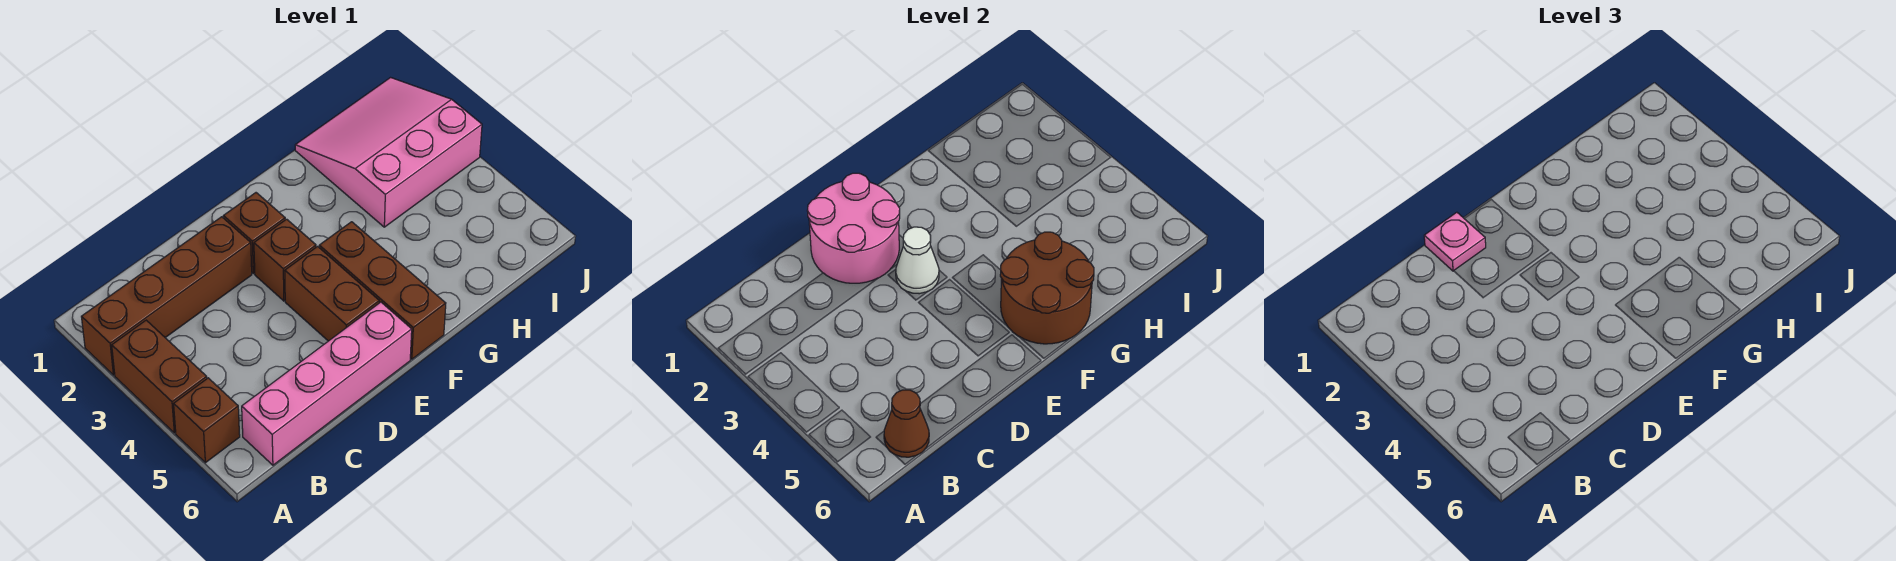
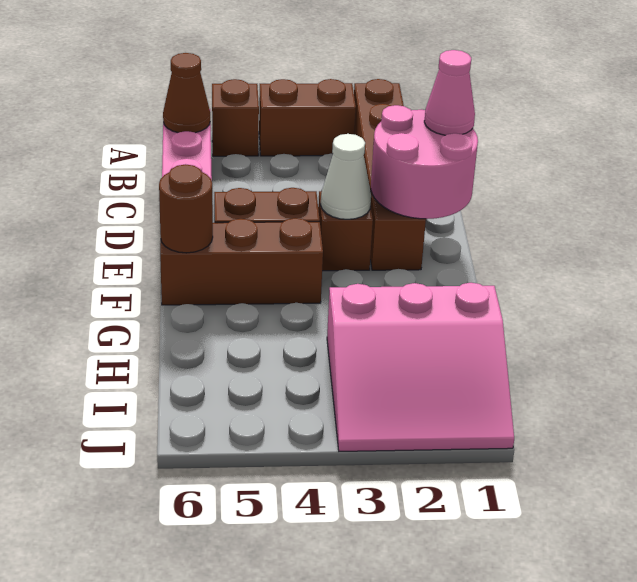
pink 1x1 plate [1424,212,1486,271] -> pink 1x1 cone [424,50,475,135]
brown 2x2 round brick [1000,232,1094,344] -> brown 1x1 round brick [159,164,213,253]
pink 3x3 slope [295,78,482,227] -> pink 3x3 slope turned to [327,283,514,451]

